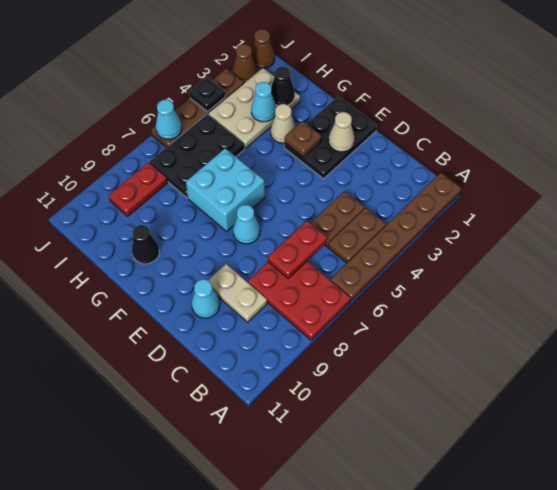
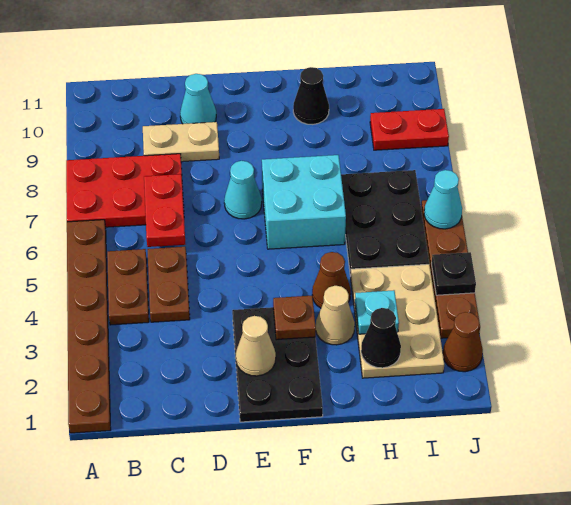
cyan 1x1 cone [251,82,276,122] -> cyan 1x1 plate [355,290,399,334]
red 1x2 plate [109,162,167,216] -> red 1x2 plate turned to [370,109,449,150]
brown 1x1 cone [252,29,275,69] -> brown 1x1 cone moved to [312,252,351,308]

